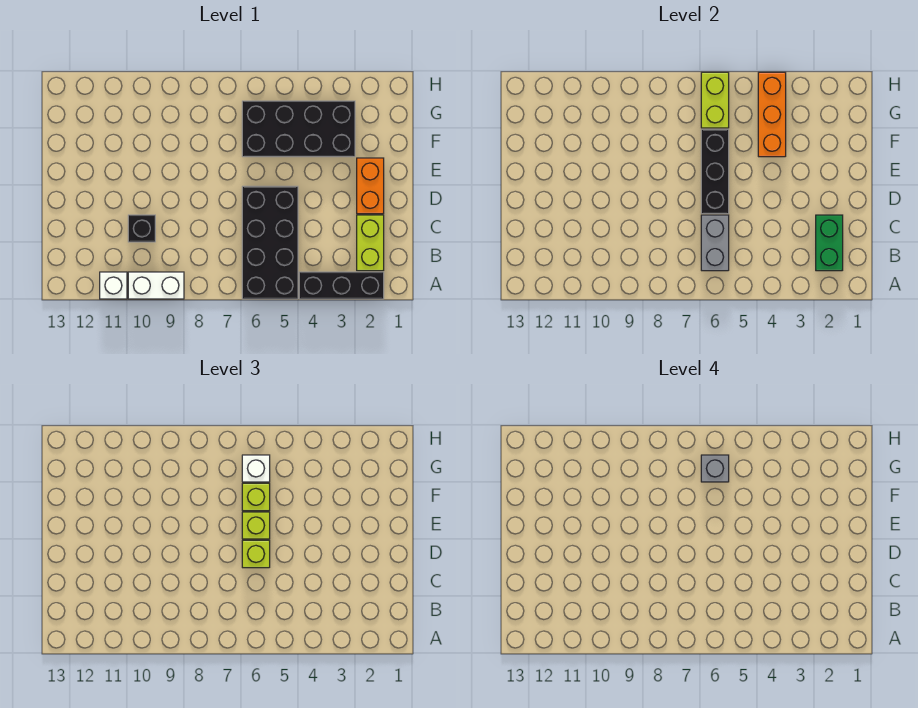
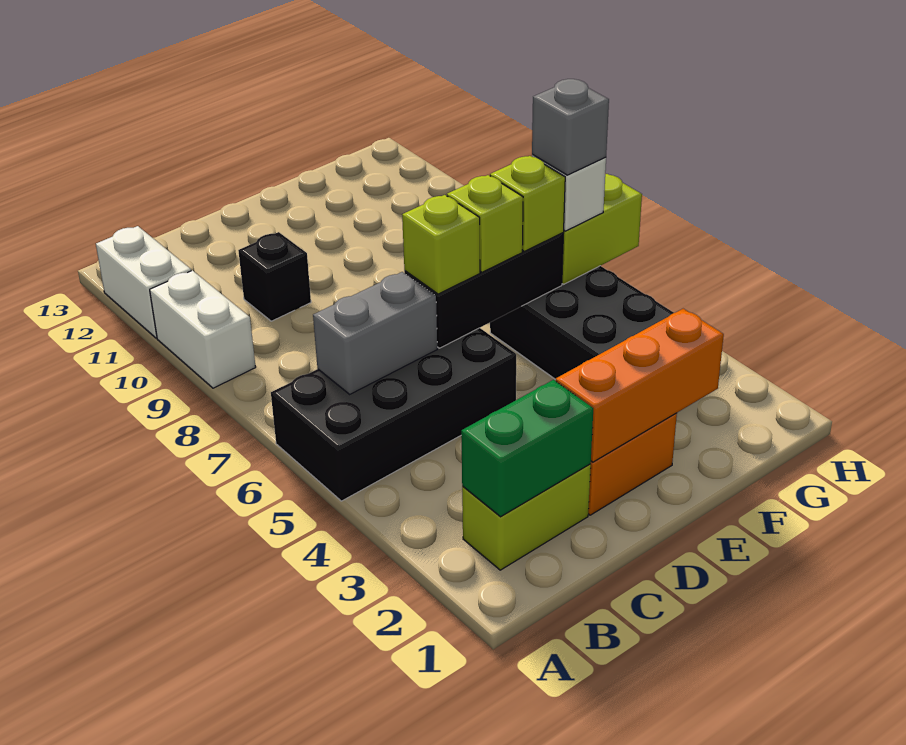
black 1x3 brick [299,272,384,299] -> none
white 1x1 brick [100,272,127,299] -> white 1x2 brick [96,226,191,338]
orange 1x3 brick [758,72,786,157] -> orange 1x3 brick moved to [556,309,724,462]

